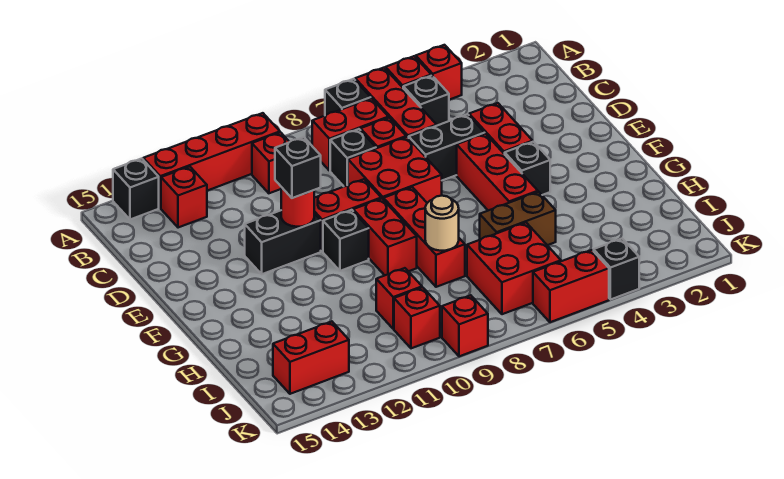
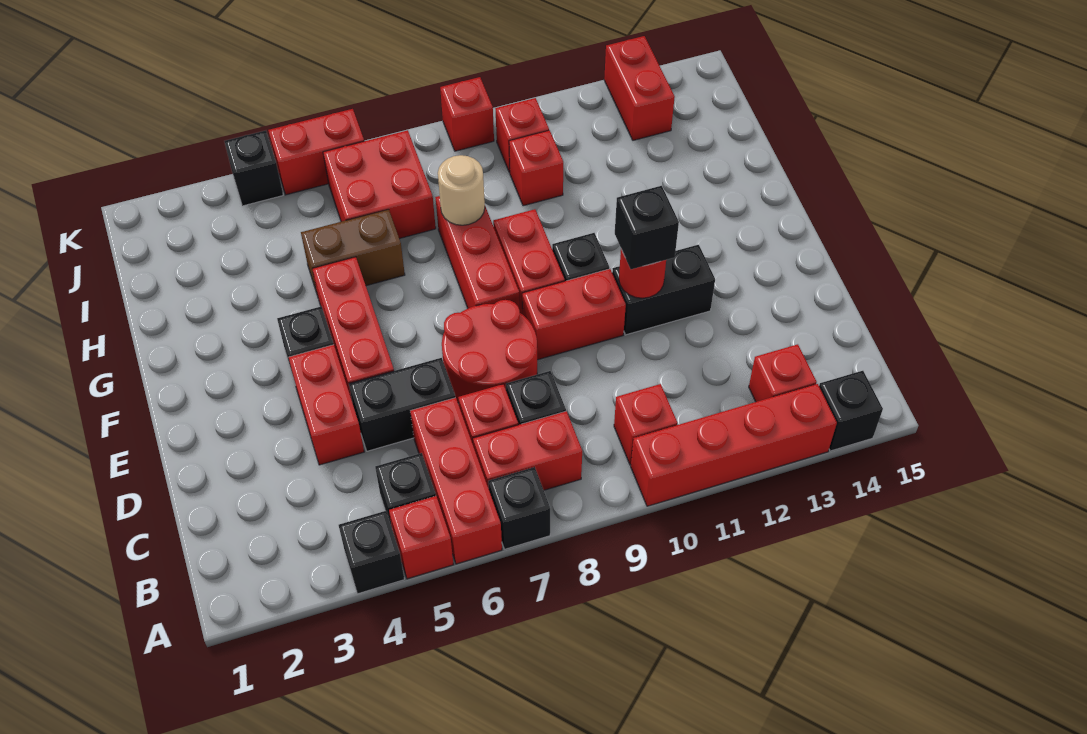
red 1x1 brick [416,45,462,100] -> black 1x1 brick [339,511,404,594]
red 2x2 brick [348,137,442,203] -> red 2x2 round brick [442,300,537,403]
red 1x2 brick [273,322,349,394] -> red 1x2 brick turned to [604,36,675,140]

